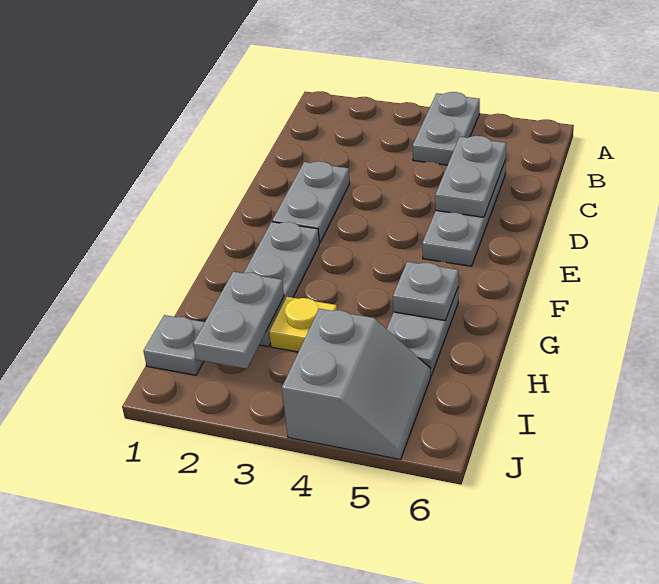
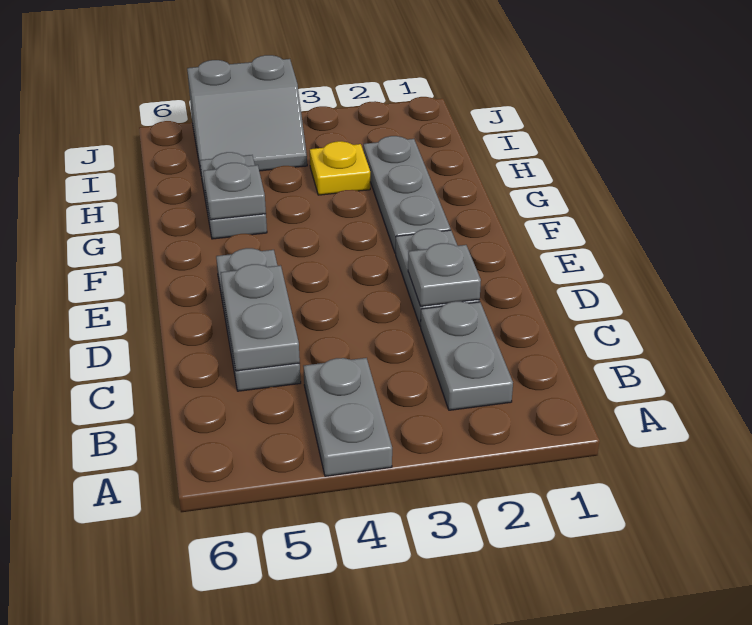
grey 1x2 plate [193,272,284,369] -> grey 1x2 plate moved to [421,301,513,410]
grey 1x1 plate [144,315,205,375] -> grey 1x1 plate moved to [408,243,481,306]
grey 2x2 slope [282,309,431,459] -> grey 2x2 slope turned to [187,55,307,171]

